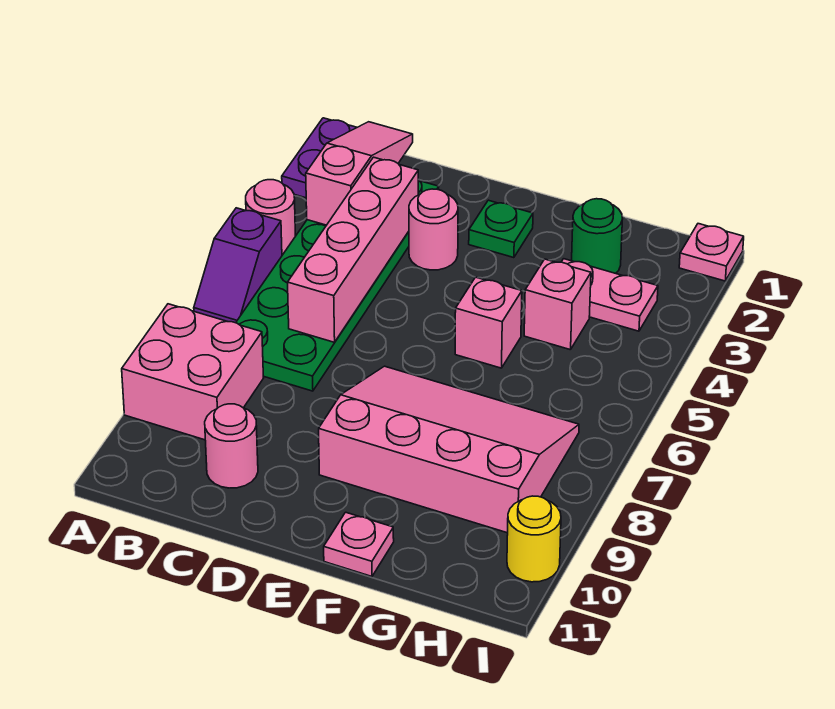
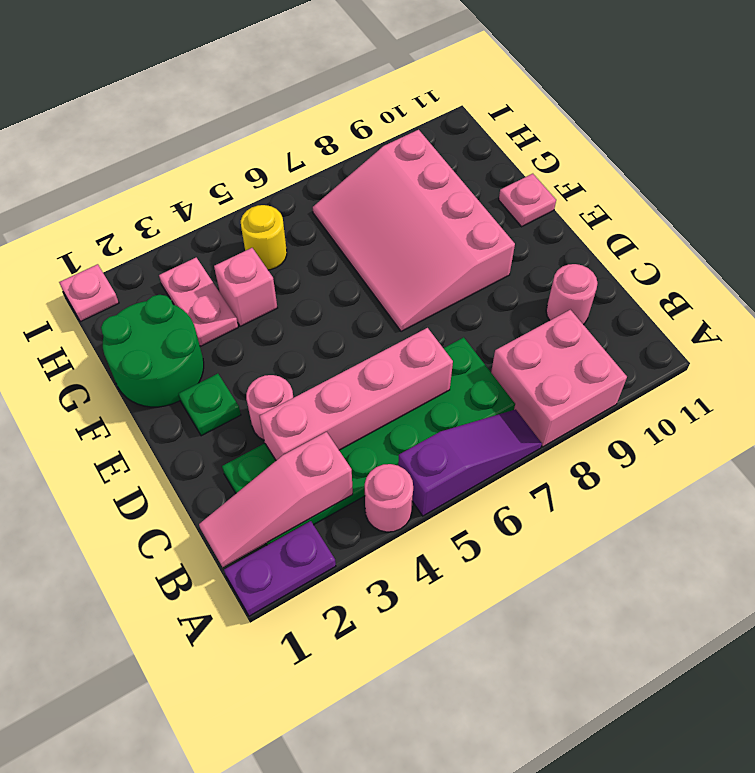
purple 1x2 slope [194,208,282,323] -> purple 1x3 slope [398,409,542,516]
pink 1x1 brick [455,277,522,368] -> none
green 1x1 round brick [572,199,622,273] -> green 2x2 round brick [101,295,204,407]
yellow 1x1 round brick [507,496,561,582] -> yellow 1x1 round brick moved to [241,205,287,270]

